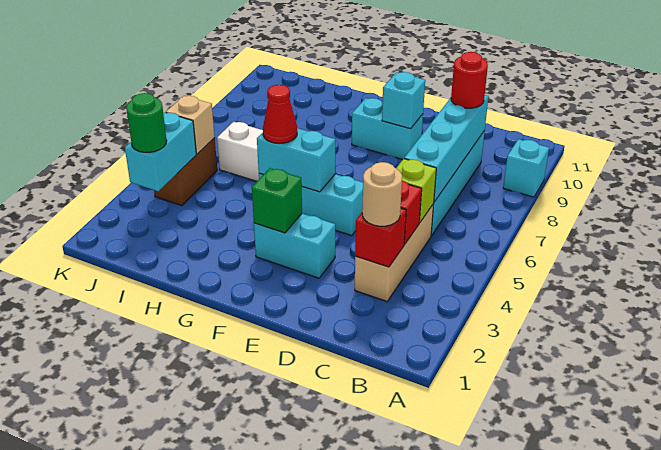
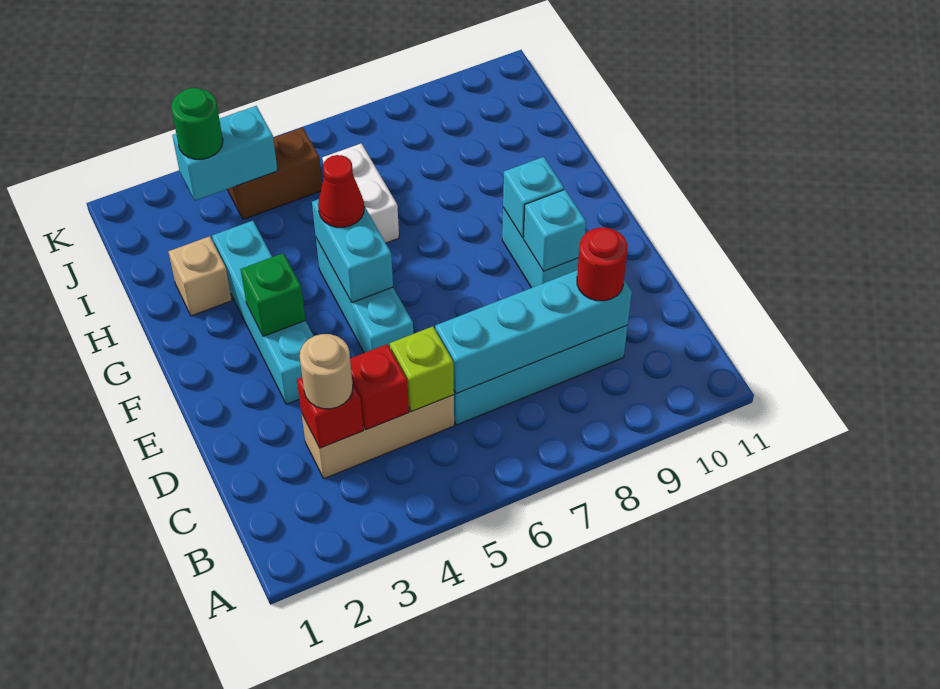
cyan 1x1 brick [503,139,549,197] -> cyan 1x1 brick moved to [503,157,564,238]
cyan 1x2 brick [254,213,335,278] -> cyan 1x4 brick [212,221,313,404]
tan 1x1 brick [166,96,215,154] -> tan 1x1 brick moved to [168,236,232,316]

